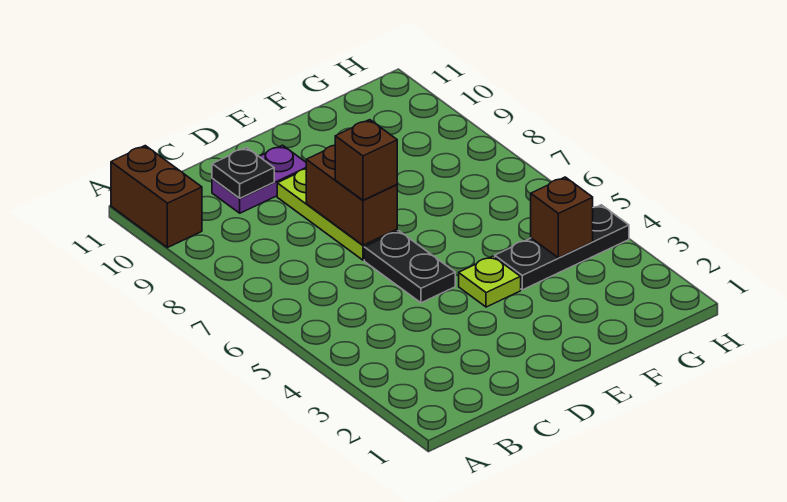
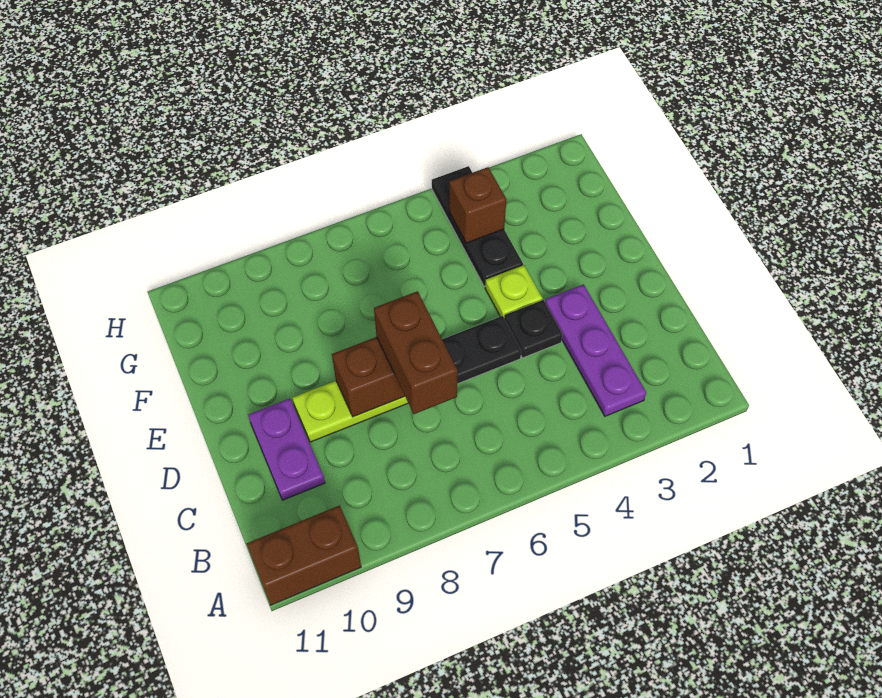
none -> purple 1x3 plate [545,284,646,416]
black 1x1 plate [212,148,274,198] -> black 1x1 plate moved to [504,300,563,358]
brown 1x1 brick [335,120,397,200] -> brown 1x2 brick [374,291,458,414]

